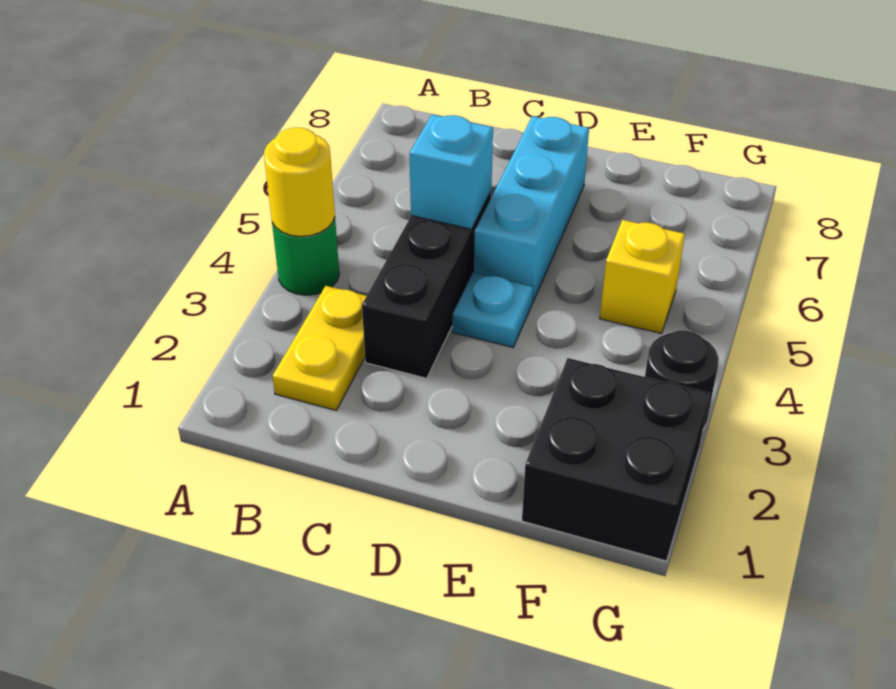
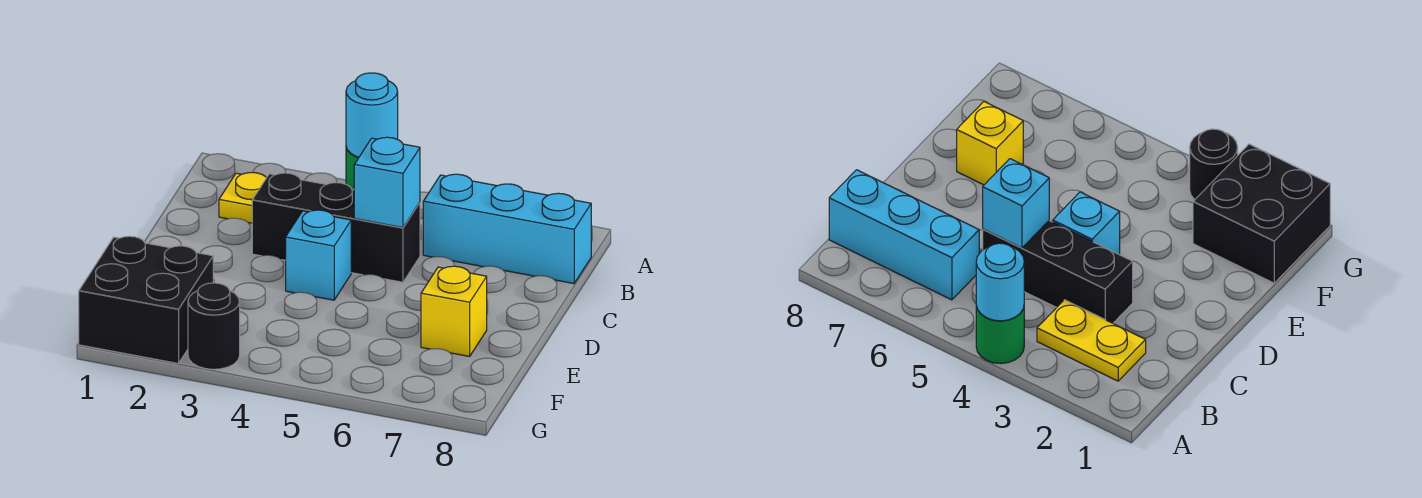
yellow 1x1 round brick [264,128,335,237] -> cyan 1x1 round brick [346,73,398,157]
cyan 1x1 plate [452,272,533,347] -> cyan 1x1 brick [286,210,351,300]
cyan 1x3 brick [474,116,589,303] -> cyan 1x3 brick moved to [423,174,591,284]
yellow 1x1 brick [600,220,685,333] -> yellow 1x1 brick moved to [421,266,487,356]

